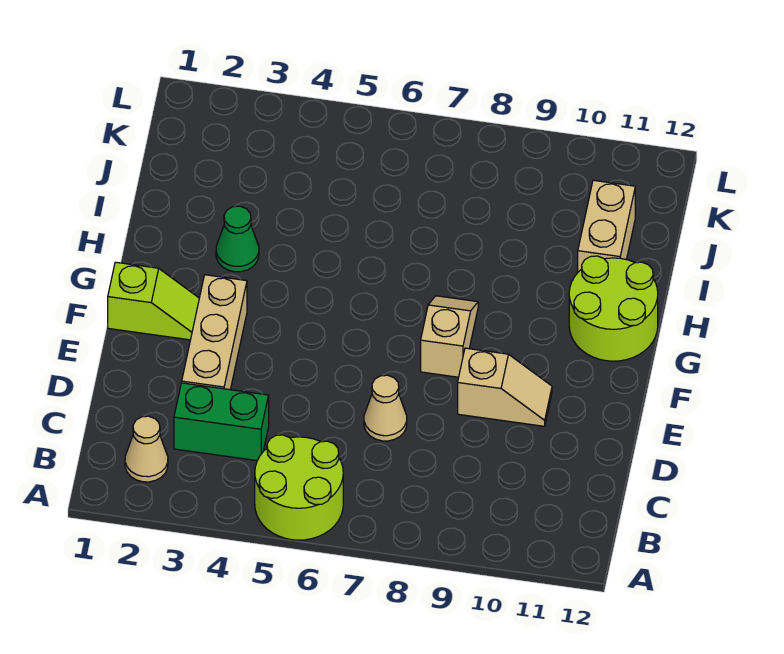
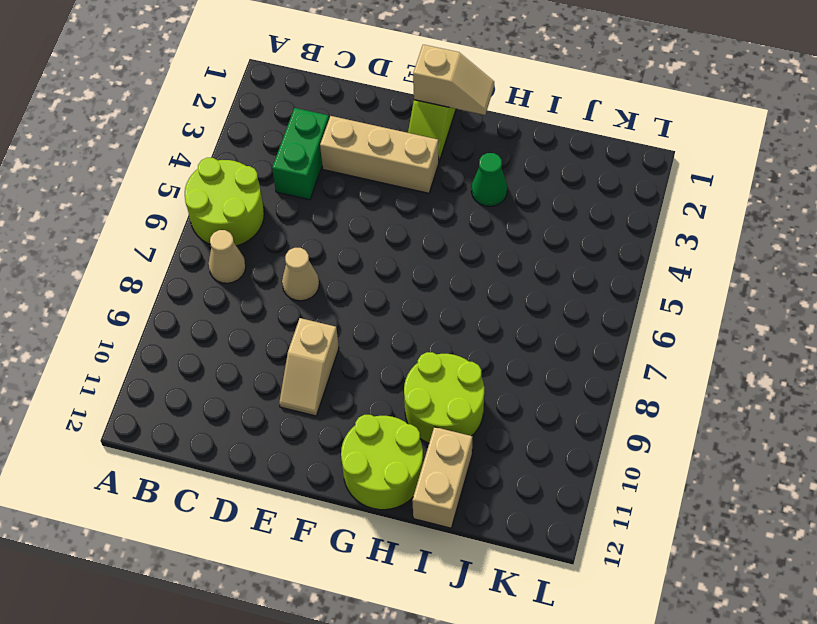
tan 1x1 cone [125,416,168,482] -> tan 1x1 cone moved to [208,230,246,283]
tan 1x2 slope [421,296,478,377] -> tan 1x2 slope moved to [413,45,494,115]
none -> lime 2x2 round brick [404,352,484,443]
tan 1x2 brick [578,180,635,272] -> tan 1x2 brick turned to [412,427,472,528]

